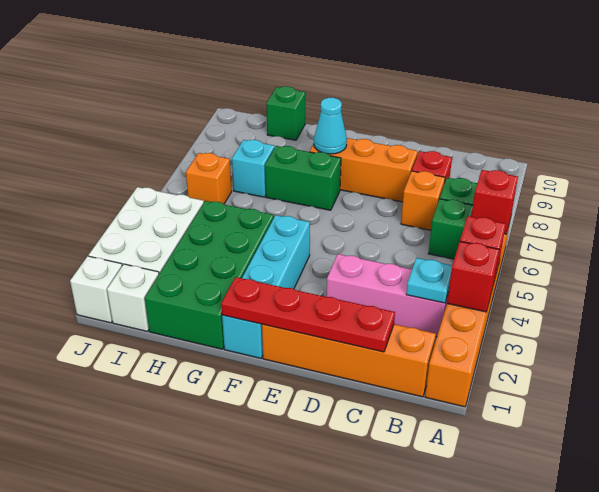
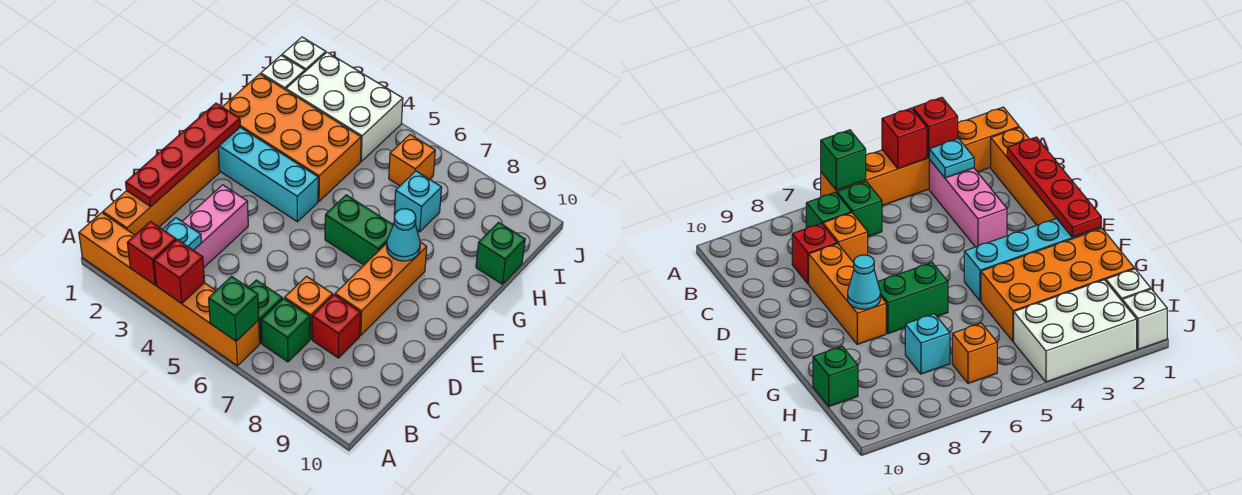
red 1x1 brick [471,170,518,234] -> green 1x1 brick [209,276,259,341]
green 1x2 brick [265,146,341,210] -> green 1x2 brick turned to [325,195,393,265]
green 2x4 brick [145,201,274,349] -> orange 2x4 brick [223,74,361,201]

